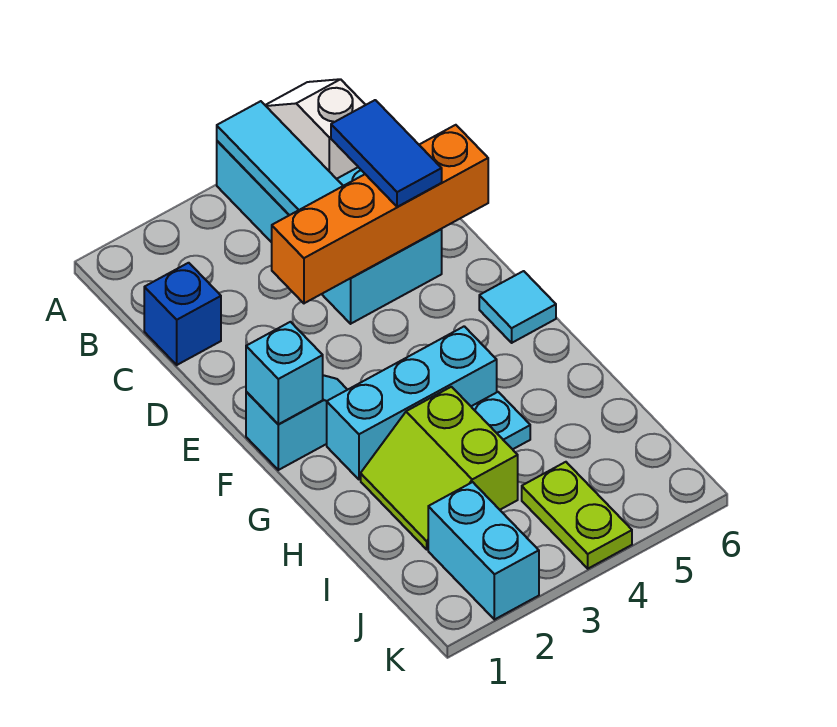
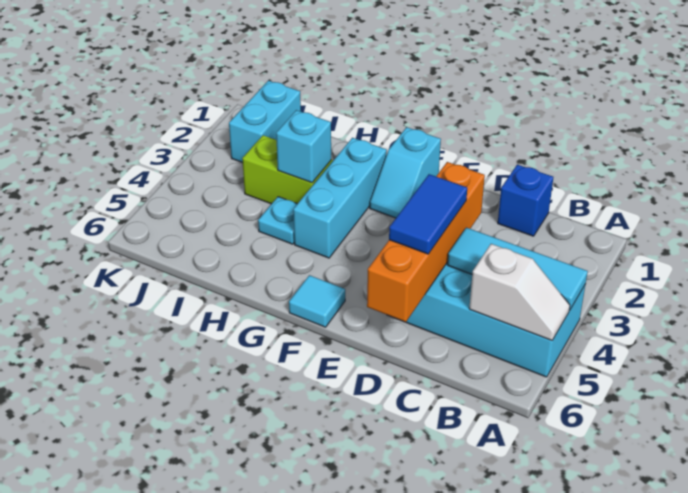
blue 1x2 tile [331,100,442,207] -> blue 1x2 tile turned to [389,174,467,254]
cyan 1x1 brick [246,322,323,424] -> cyan 1x1 brick moved to [276,110,331,183]
cyan 1x2 brick [428,482,539,620] -> cyan 1x2 brick turned to [229,80,301,163]
lime 1x2 plate [522,462,632,569] -> none

